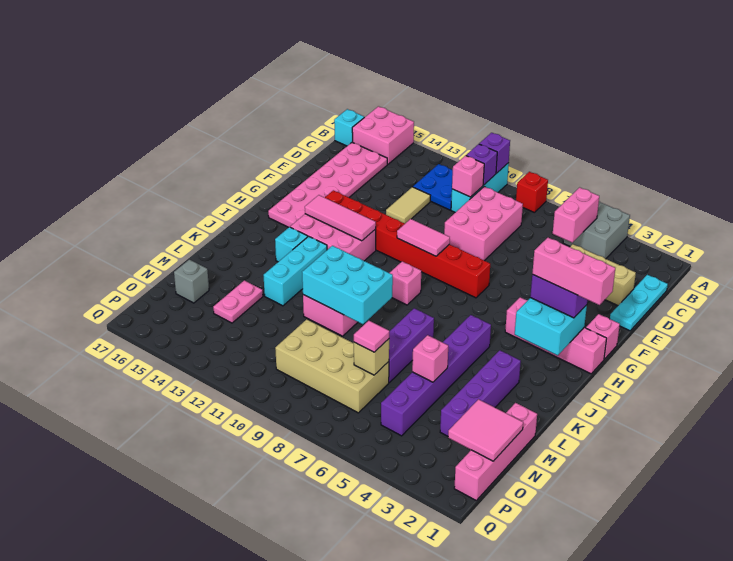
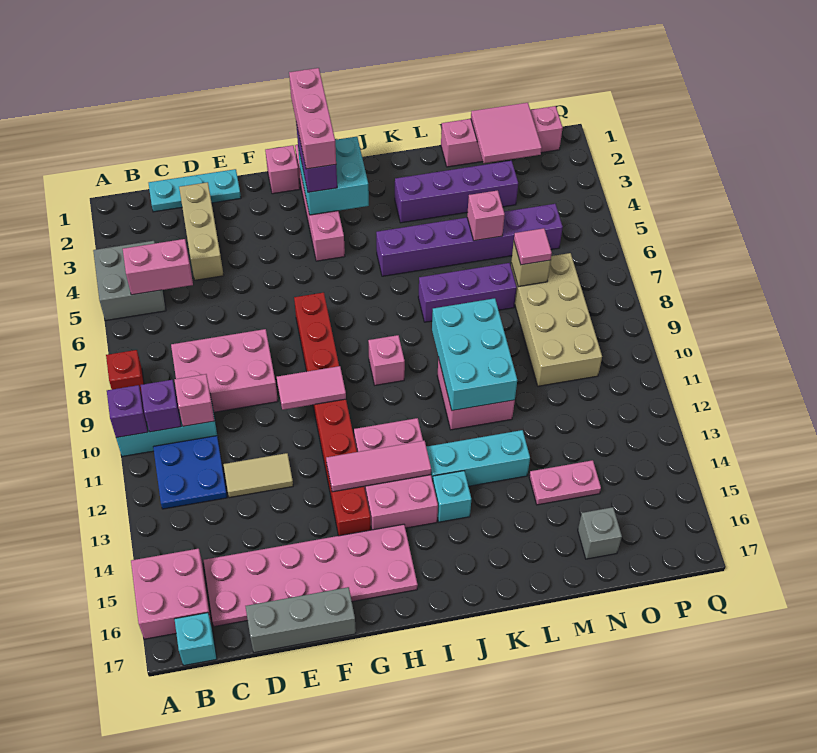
none -> grey 1x3 brick [246,587,356,653]
pink 1x2 tile [397,219,450,256] -> pink 1x2 tile turned to [277,366,346,410]
pink 1x3 tile [305,195,376,241] -> pink 1x3 tile turned to [326,441,431,492]

